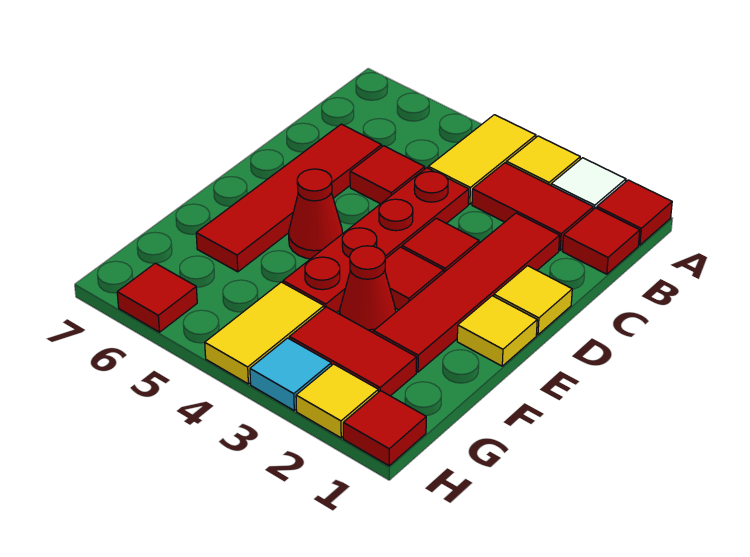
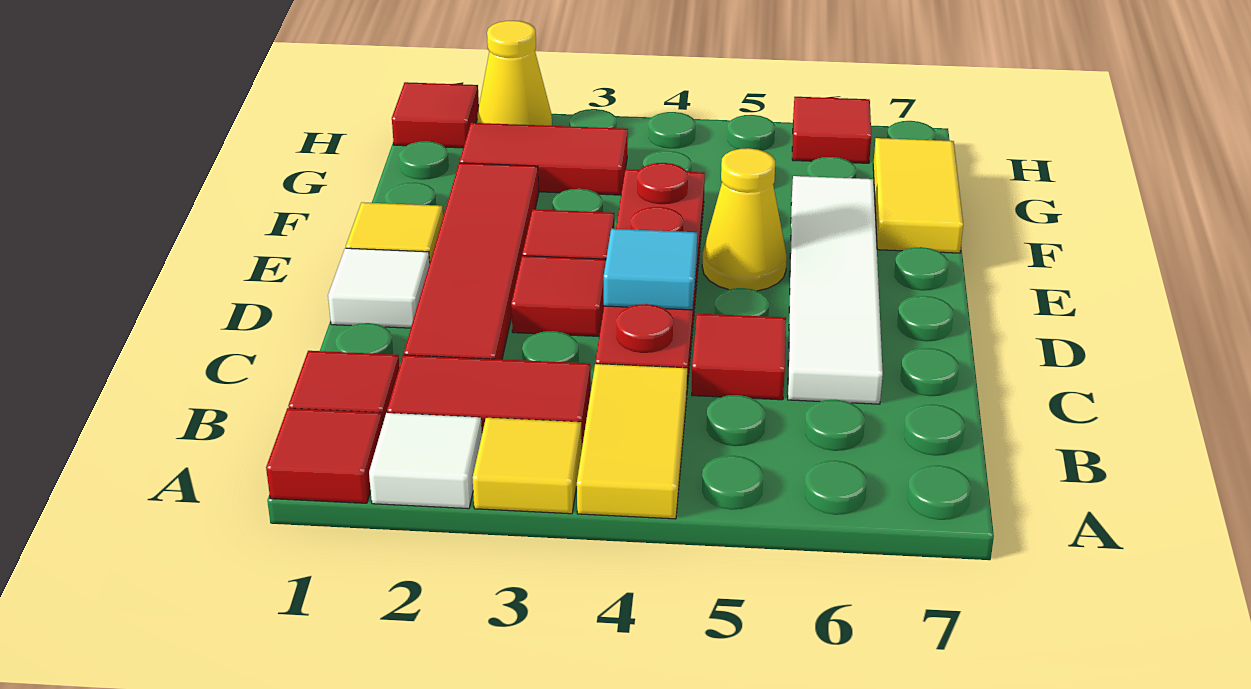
red 1x4 tile [196,124,382,272] -> white 1x4 tile [788,176,883,404]
yellow 1x1 tile [494,266,572,335] -> white 1x1 tile [328,248,430,328]
red 1x1 cone [289,169,343,259] -> yellow 1x1 cone [702,148,787,291]
red 1x1 cone [340,246,396,333] -> none
yellow 1x2 tile [205,282,324,384] -> yellow 1x2 tile moved to [873,138,963,253]
yellow 1x1 tile [296,364,378,438] -> yellow 1x1 cone [477,21,552,126]
cyan 1x1 tile [250,338,331,410] -> cyan 1x1 tile moved to [604,229,697,310]

